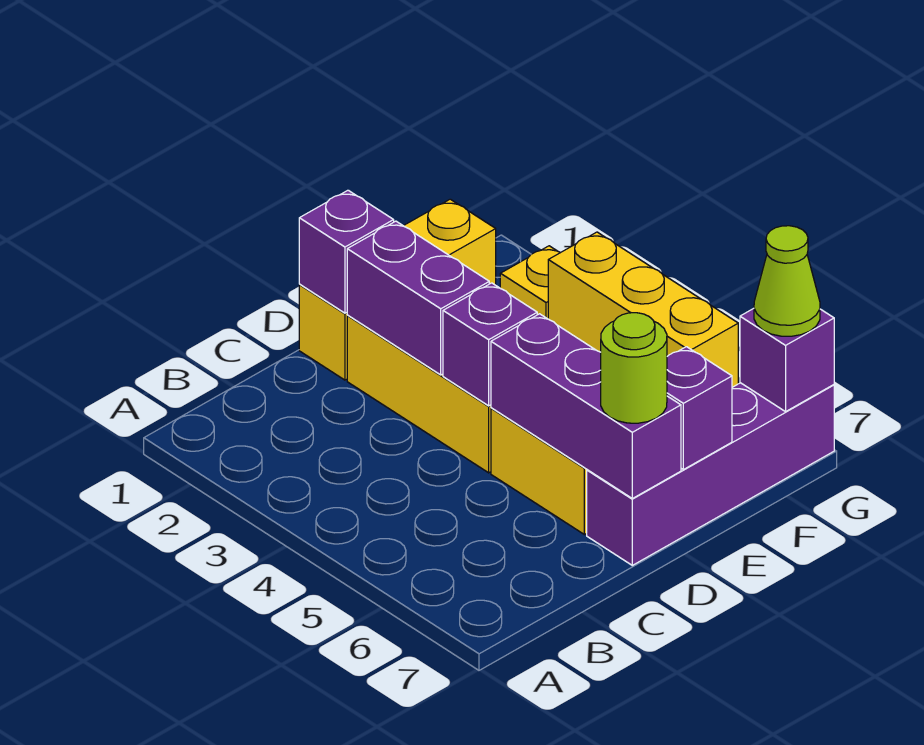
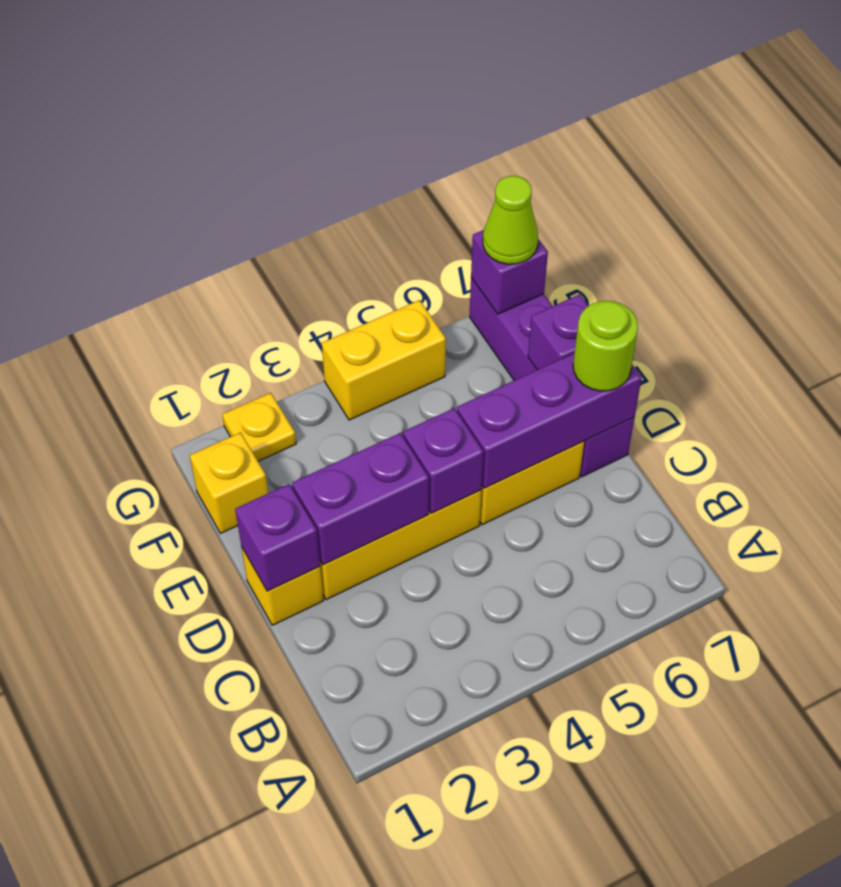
yellow 1x3 brick [548,232,738,387] -> yellow 1x2 brick [322,300,446,420]

